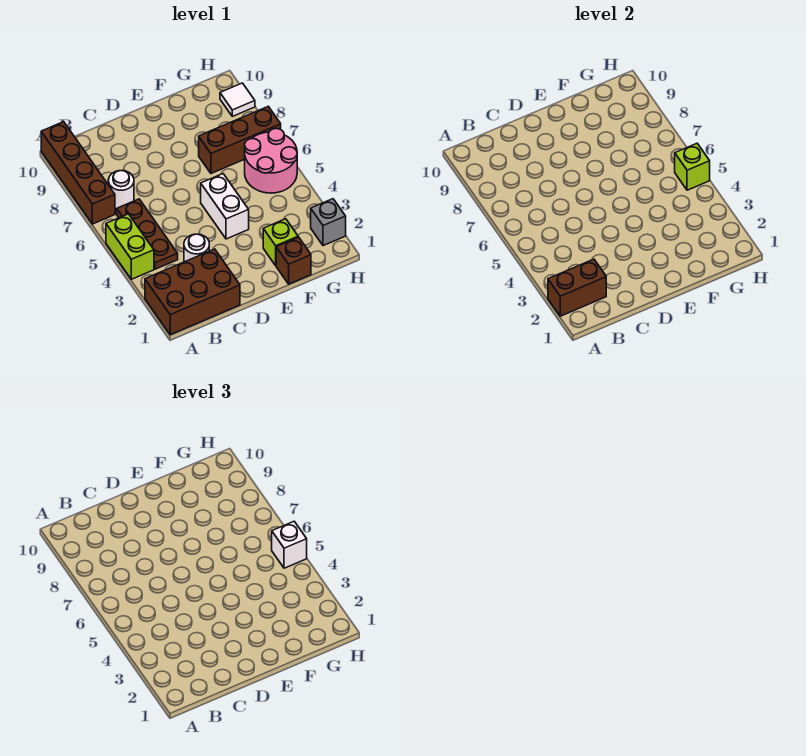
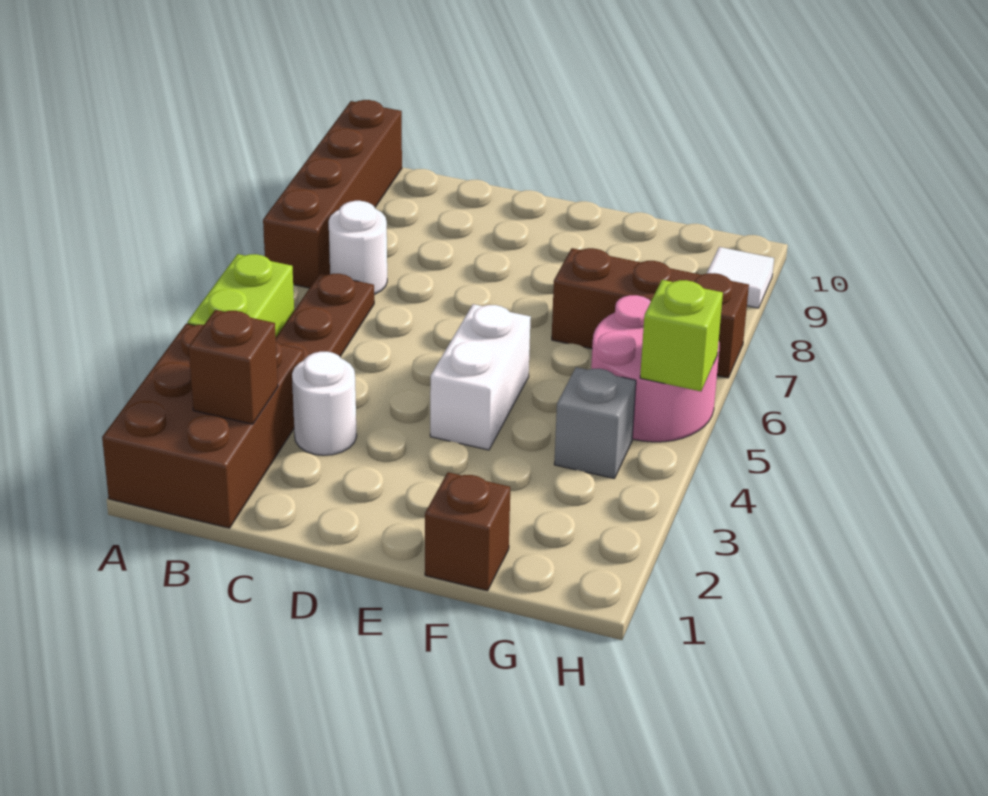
brown 2x3 brick [145,249,240,335] -> brown 2x3 brick turned to [102,324,304,528]
brown 1x2 brick [548,259,606,316] -> brown 1x1 brick [189,310,278,424]
lime 1x1 brick [263,219,298,266] -> none
grey 1x1 brick [311,199,346,246] -> grey 1x1 brick moved to [554,367,636,478]
white 1x1 brick [272,522,307,568] -> none

